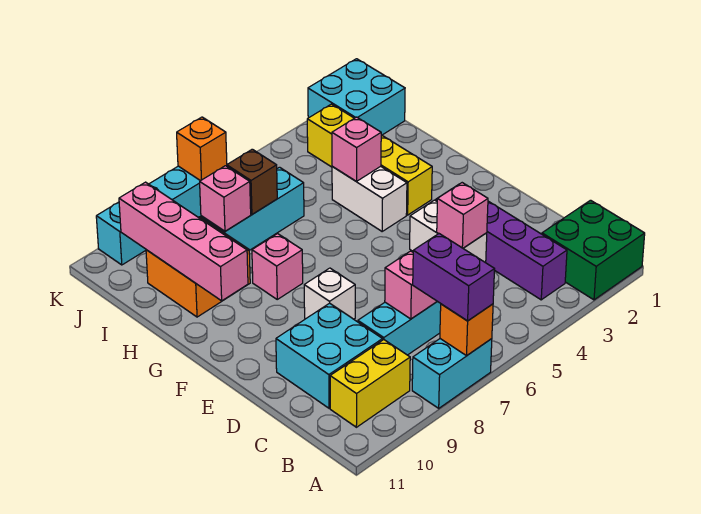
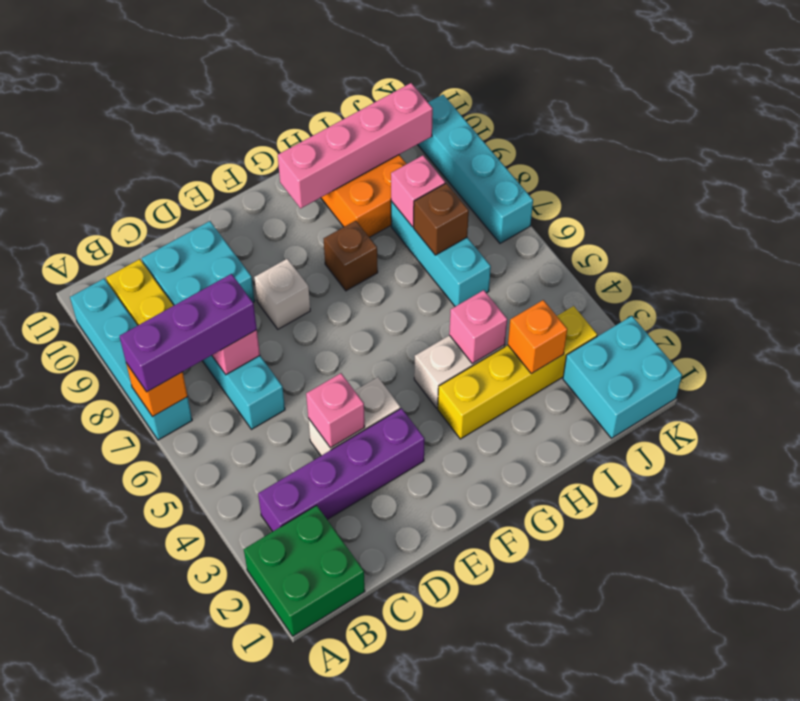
cyan 1x2 brick [412,339,492,408] -> cyan 1x4 brick [70,279,192,440]
purple 1x2 brick [413,234,495,321] -> purple 1x3 brick [120,274,257,392]
pink 1x1 brick [252,234,303,299] -> brown 1x1 brick [324,221,378,291]
orange 1x1 brick [177,117,227,181] -> orange 1x1 brick moved to [508,300,567,374]

